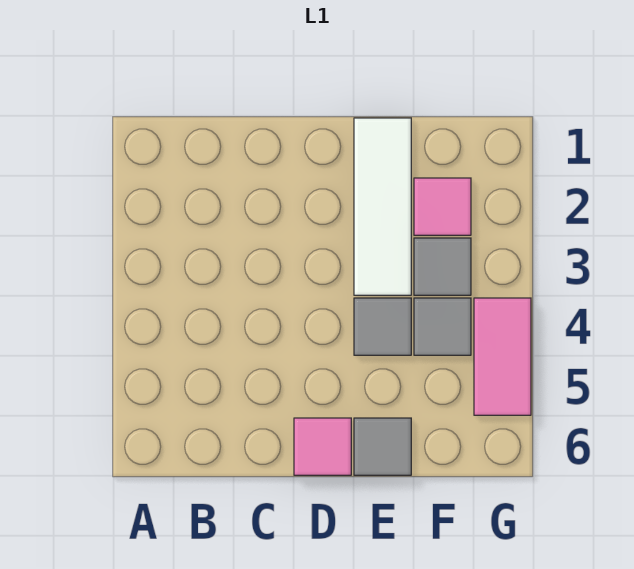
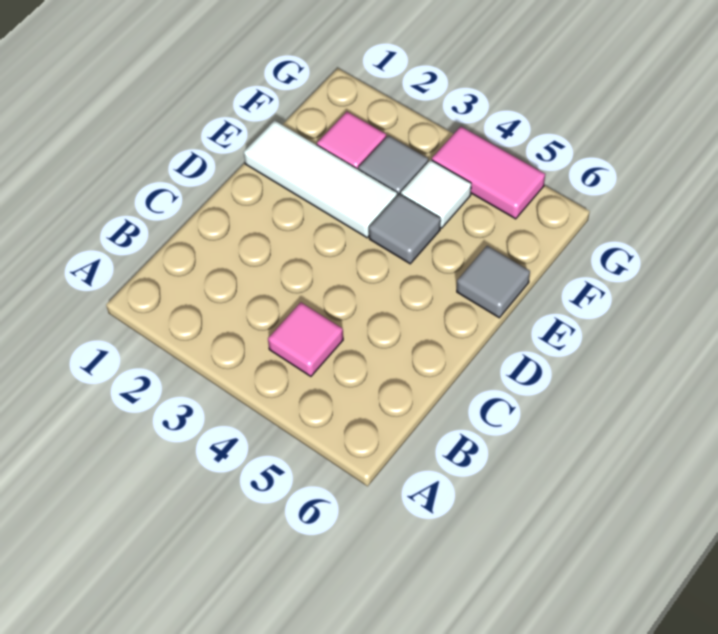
pink 1x1 tile [294,418,351,475] -> pink 1x1 tile moved to [268,302,343,376]
grey 1x1 tile [414,298,471,355] -> white 1x1 tile [401,160,471,228]

